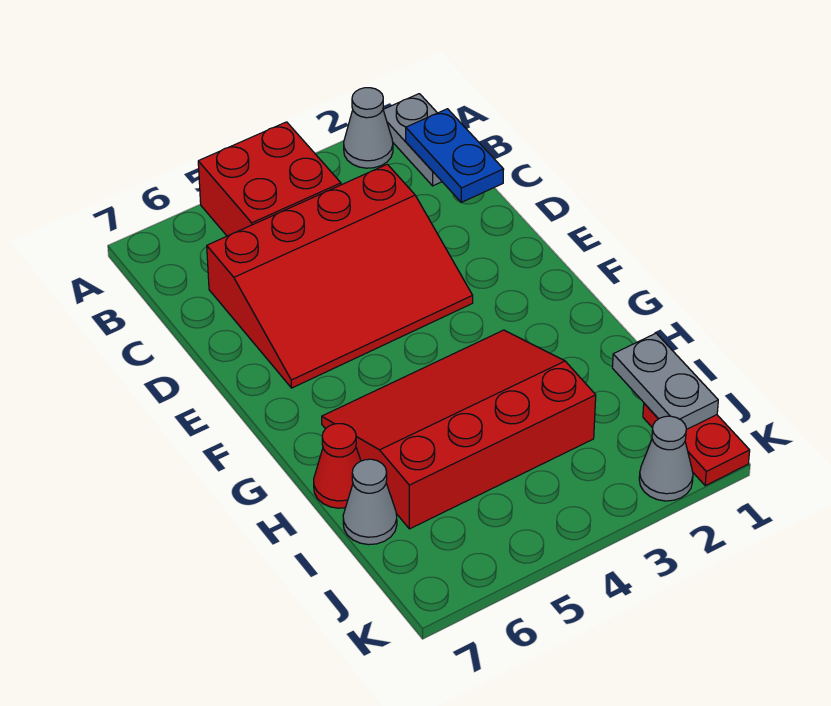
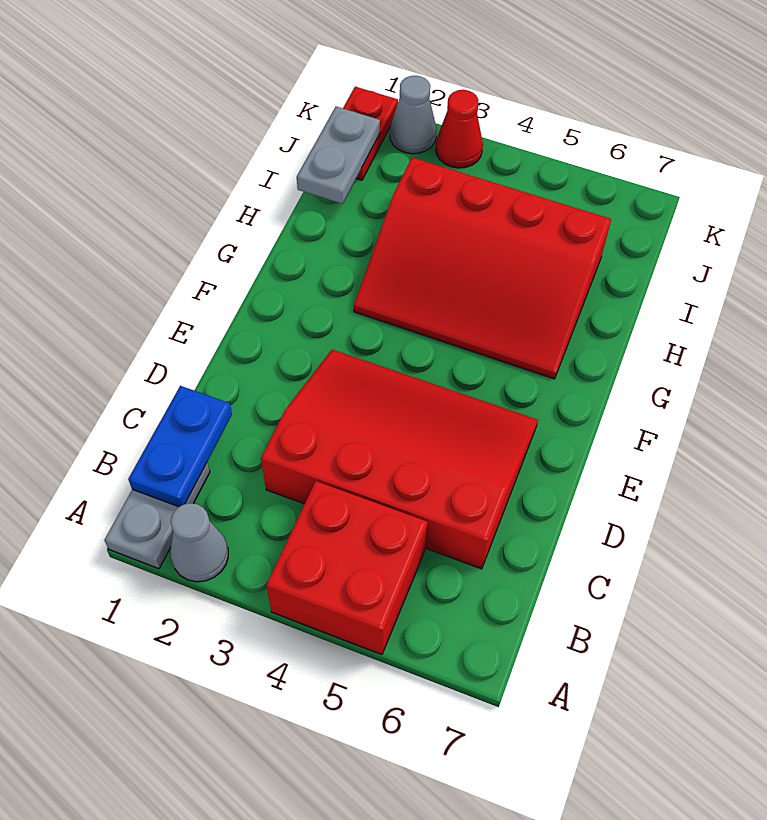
red 1x1 cone [314,424,361,508] -> red 1x1 cone moved to [436,90,483,168]
grey 1x1 cone [343,459,397,545] -> none

